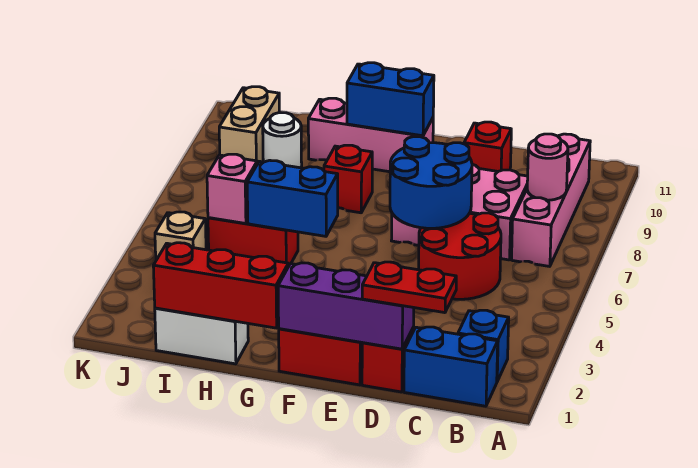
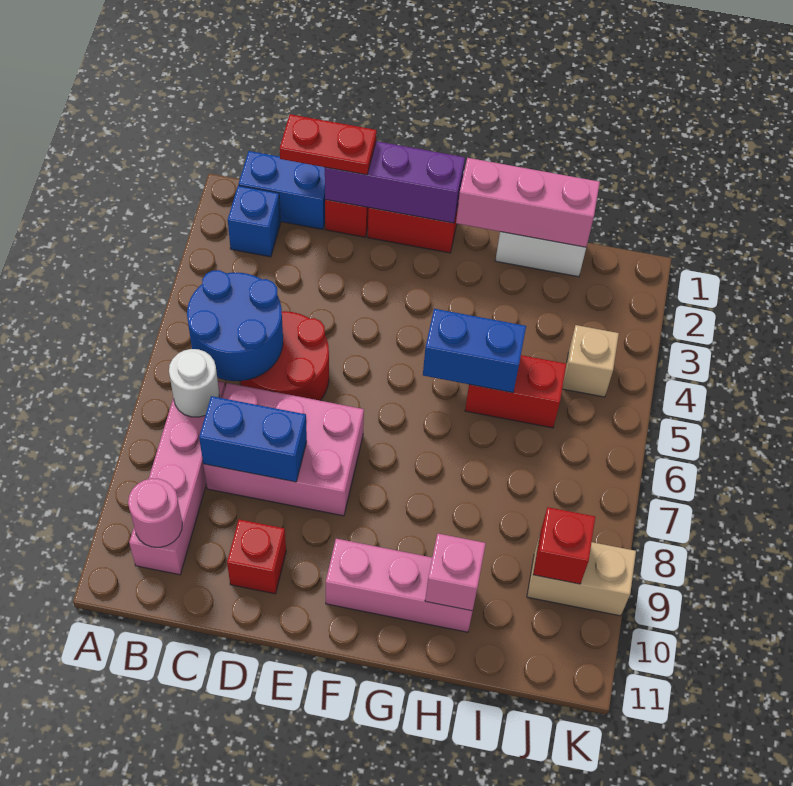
pink 1x1 round brick [527,134,568,200] -> pink 1x1 round brick moved to [128,478,182,547]
blue 2x2 round brick [390,137,472,228] -> blue 2x2 round brick moved to [187,270,283,381]
blue 1x2 brick [347,63,434,136] -> blue 1x2 brick moved to [199,396,307,482]
red 1x3 brick [153,243,288,328] -> pink 1x3 brick [456,158,600,247]
red 1x1 brick [324,145,372,213] -> red 1x1 brick moved to [533,507,595,584]
pink 1x1 brick [207,154,257,224] -> pink 1x1 brick moved to [425,534,486,611]
white 1x1 round brick [263,113,302,168] -> white 1x1 round brick moved to [169,349,219,417]
tan 1x2 brick [219,87,280,164] -> tan 1x2 brick turned to [527,536,636,616]

